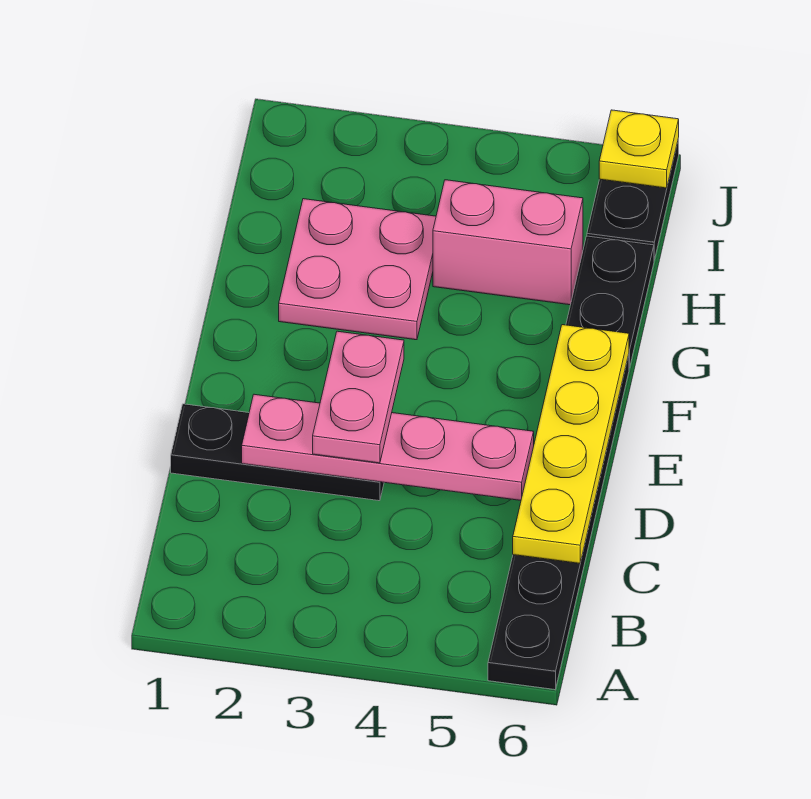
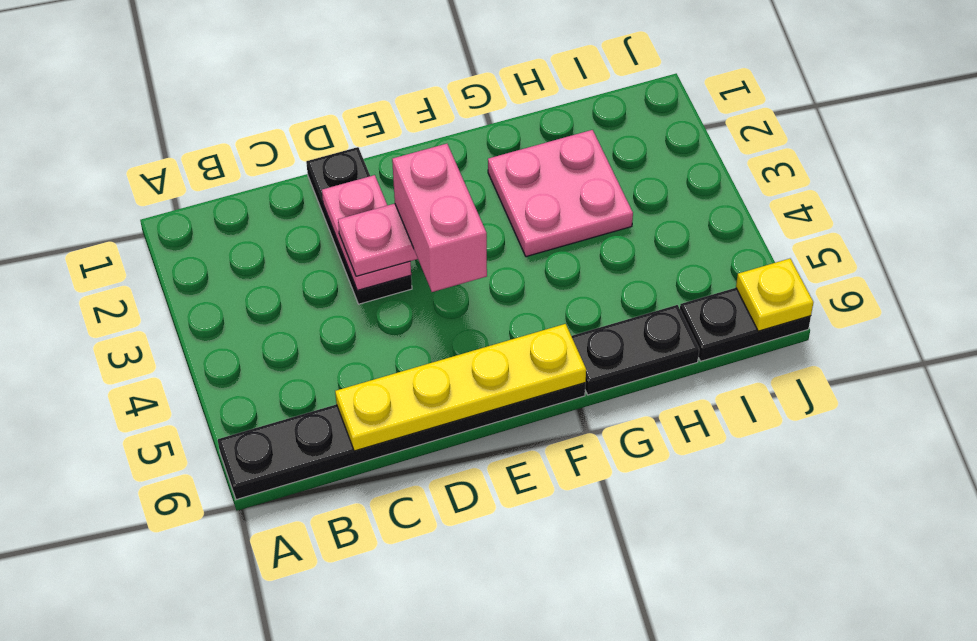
pink 1x4 plate [242,394,534,500] -> pink 1x2 plate [322,175,411,290]
pink 1x2 brick [433,180,583,305] -> pink 1x2 brick moved to [392,144,487,292]

